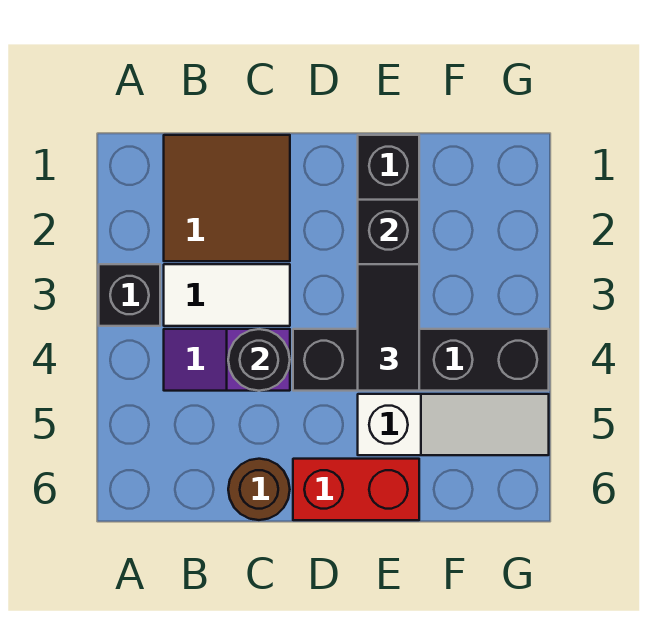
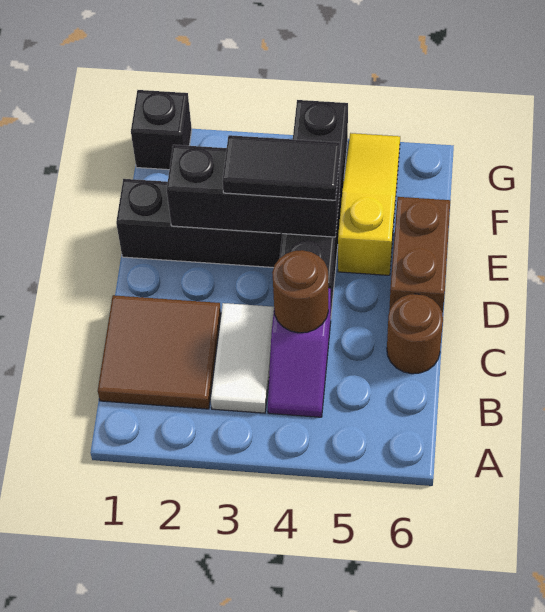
black 1x1 brick [99,264,160,326] -> black 1x1 brick moved to [131,90,192,170]
black 1x1 round brick [228,329,290,391] -> brown 1x1 round brick [272,250,328,333]
red 1x2 brick [293,459,419,520] -> brown 1x2 brick [389,197,450,314]
white 1x3 slope [358,394,549,455] -> yellow 1x3 slope [338,133,400,275]

